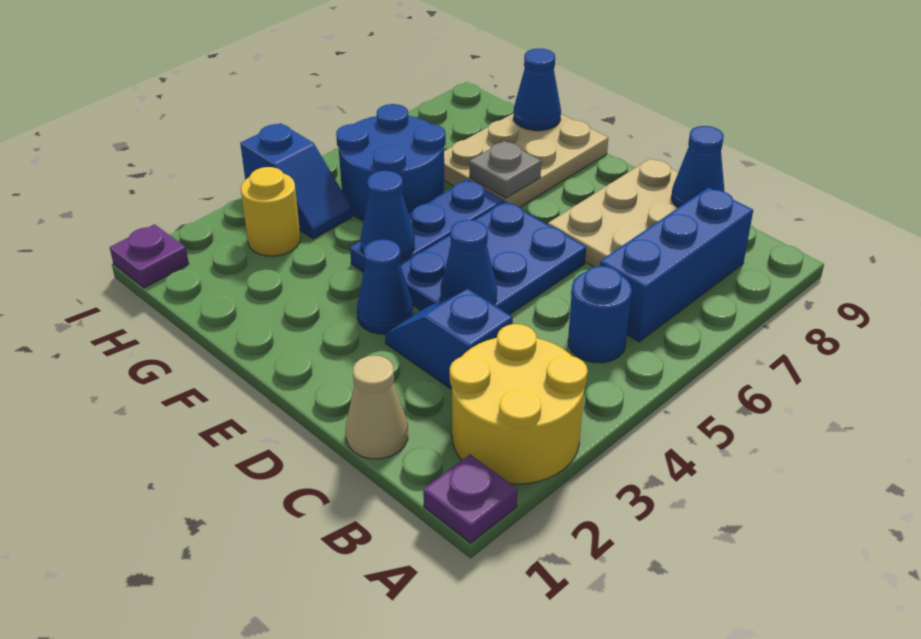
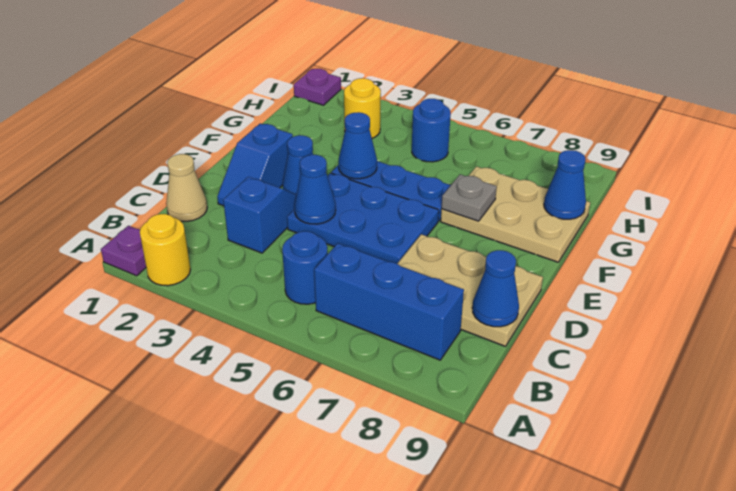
yellow 2x2 round brick [450,324,588,484] -> yellow 1x1 round brick [140,214,191,286]
blue 2x2 round brick [336,104,446,221] -> blue 1x1 round brick [412,99,451,162]
blue 1x2 slope [240,123,352,239] -> blue 1x2 slope moved to [217,124,293,206]

